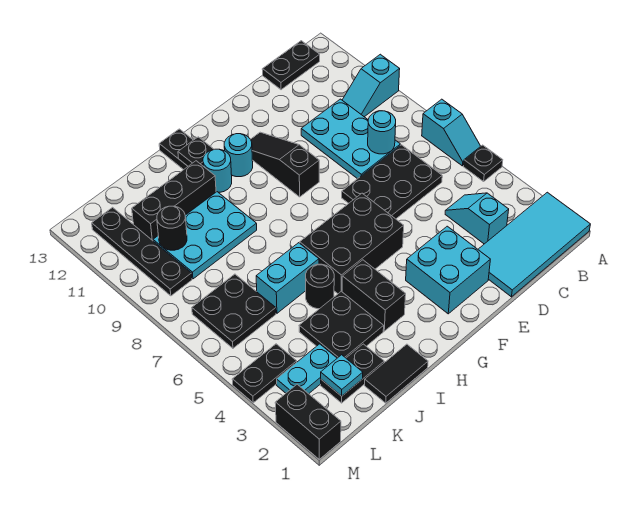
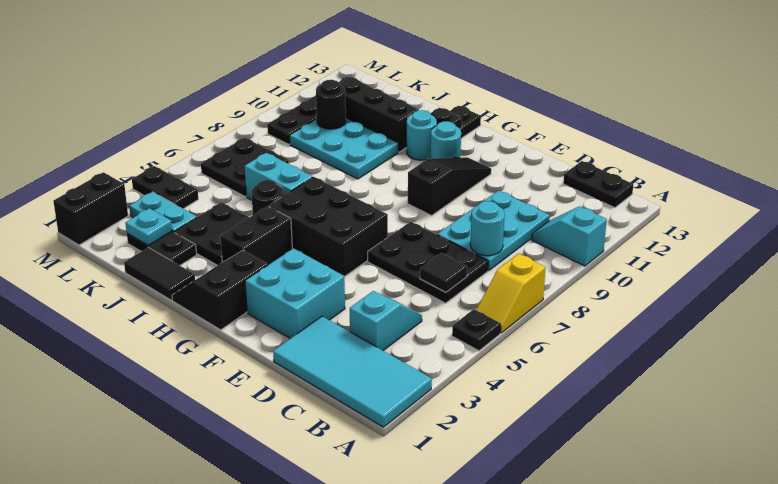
cyan 1x2 slope [422,99,481,166] -> yellow 1x2 slope [476,253,546,333]
none -> black 1x1 tile [420,253,467,292]
none -> black 2x2 slope [172,250,268,330]

